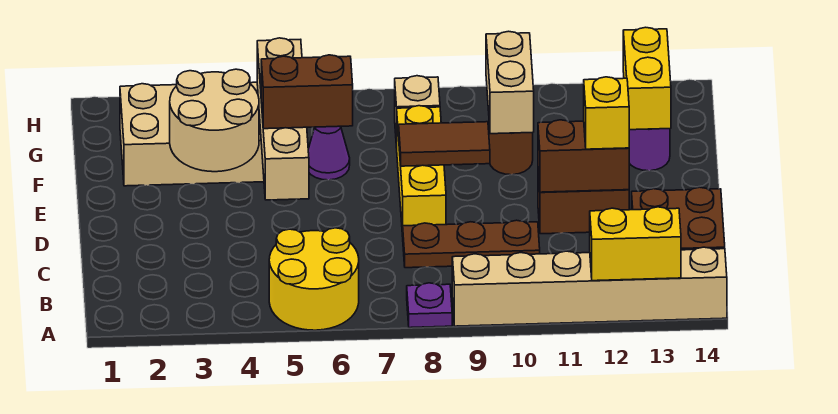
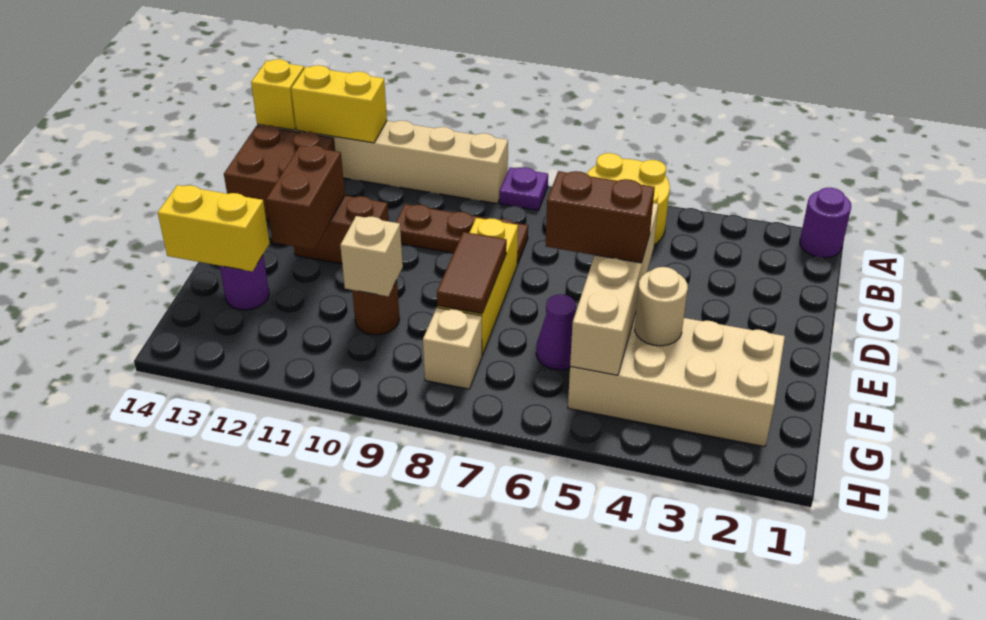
none -> purple 1x1 round brick [800,188,851,258]
brown 1x2 brick [538,120,629,192] -> brown 1x2 brick turned to [266,145,345,250]
yellow 1x1 brick [584,77,629,149] -> yellow 1x1 brick moved to [251,59,304,130]
tan 2x2 round brick [170,69,259,172] -> tan 1x1 round brick [634,267,688,346]
brown 1x2 tile [399,122,490,166] -> brown 1x2 tile turned to [437,232,507,314]
tan 1x2 brick [486,31,534,134] -> tan 1x1 brick [340,216,403,296]
yellow 1x2 brick [623,27,671,130] -> yellow 1x2 brick turned to [158,185,270,272]

